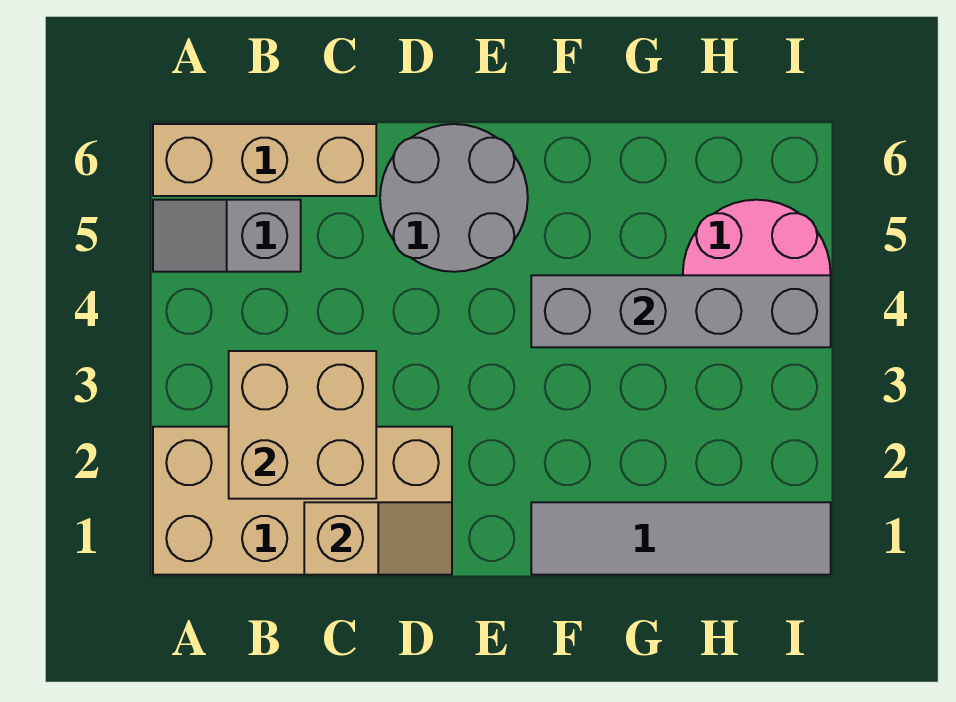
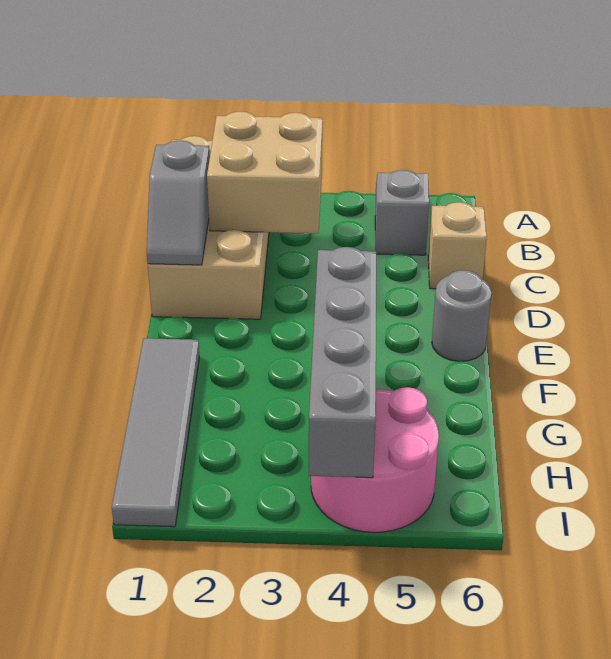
tan 1x3 brick [153,124,376,196] -> tan 1x1 brick [428,202,487,289]
tan 1x2 slope [304,502,452,575] -> grey 1x2 slope [147,140,210,265]
grey 2x2 round brick [380,124,528,272] -> grey 1x1 round brick [432,270,492,361]

